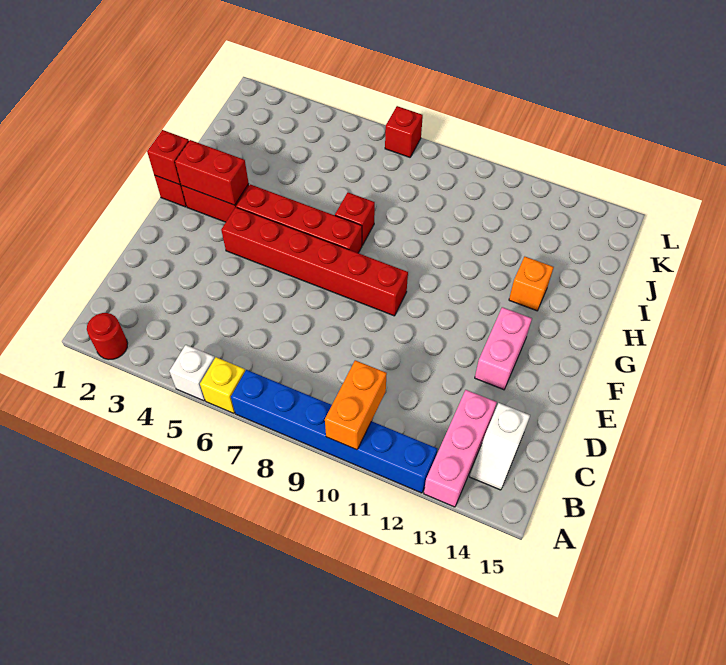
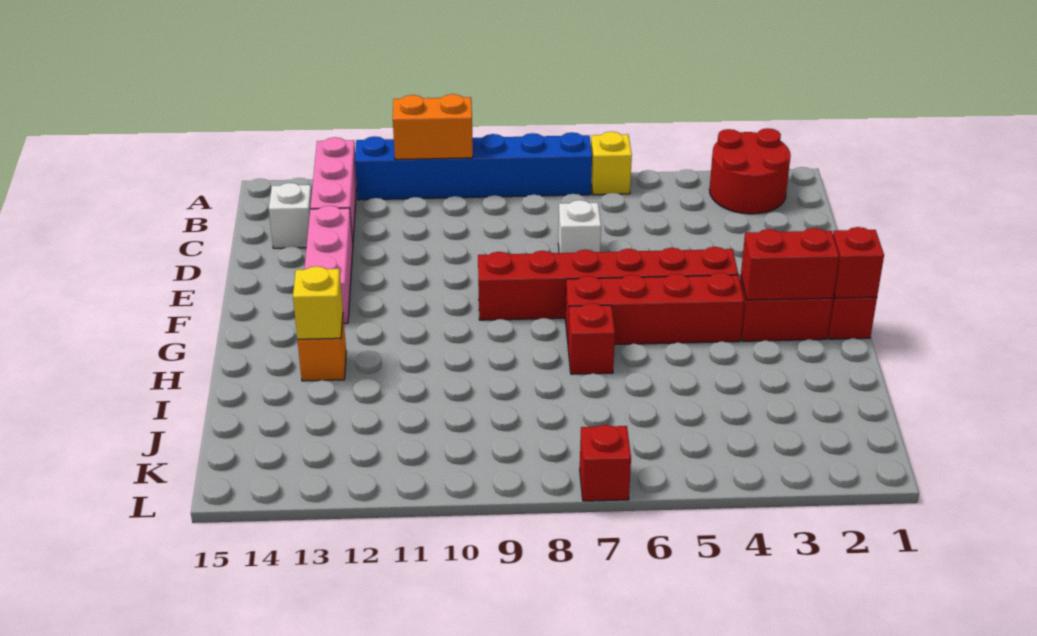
red 1x1 round brick [87,313,128,360] -> red 2x2 round brick [709,128,791,214]
white 1x1 brick [169,345,215,401] -> white 1x1 brick moved to [558,200,601,253]
orange 1x2 brick [325,360,387,450] -> orange 1x2 brick turned to [393,94,473,160]
pink 1x2 brick [475,307,532,390] -> pink 1x3 brick [304,206,353,324]
none -> yellow 1x1 brick [293,266,343,339]

